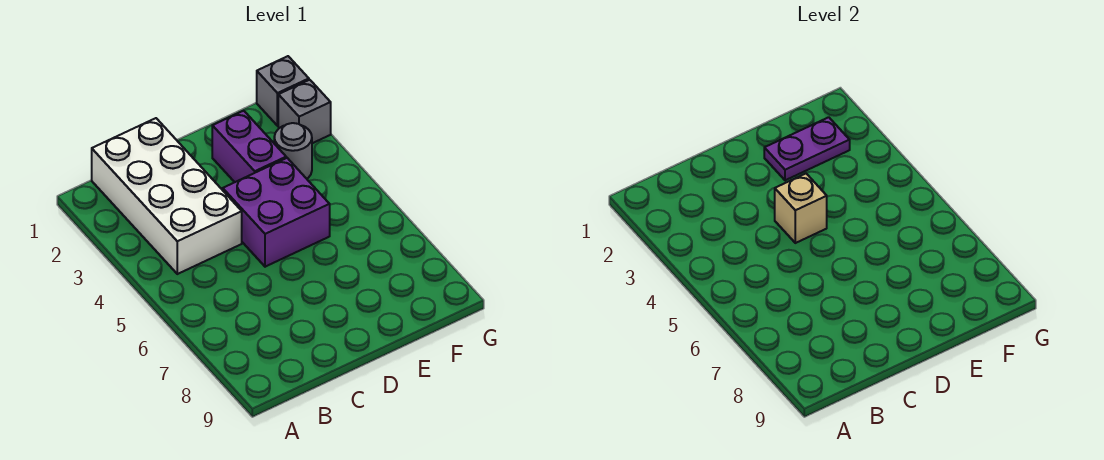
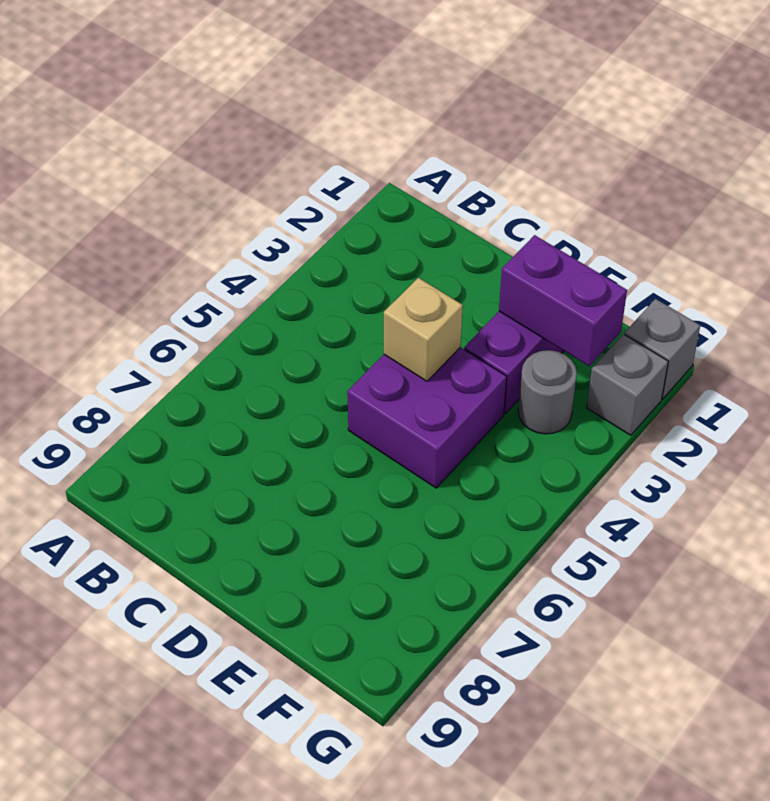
white 2x4 brick [92,118,242,274] -> none
purple 1x2 plate [764,117,850,180] -> purple 1x2 brick [499,235,627,366]

